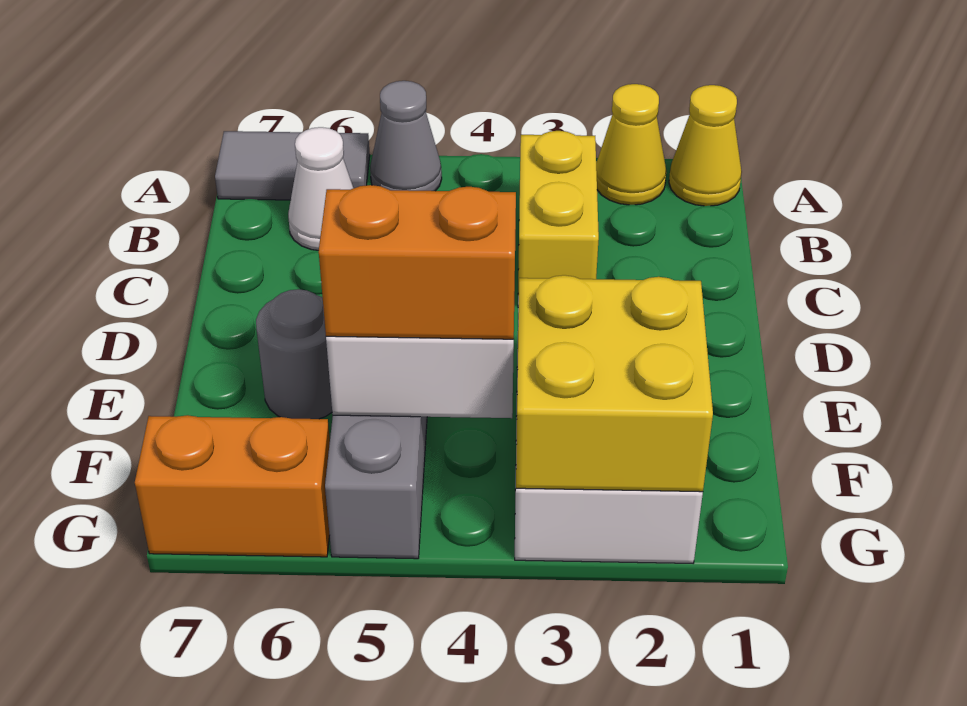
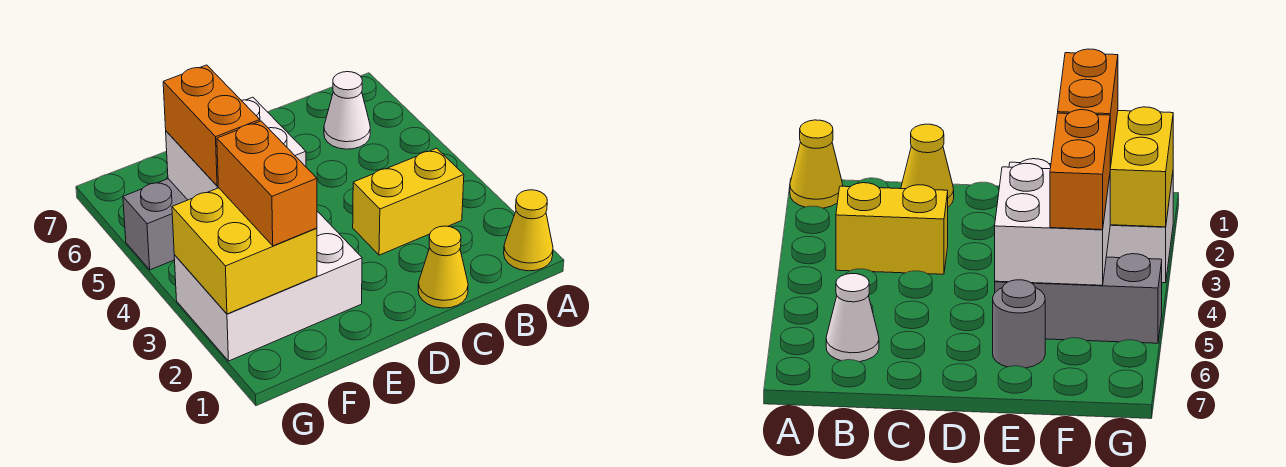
yellow 1x1 cone [596,84,666,205] -> yellow 1x1 cone moved to [418,226,468,308]
grey 1x1 cone [370,81,442,191] -> none
grey 1x2 tile [215,131,370,200] -> none
orange 1x2 brick [135,415,330,557] -> orange 1x2 brick moved to [217,121,317,246]

